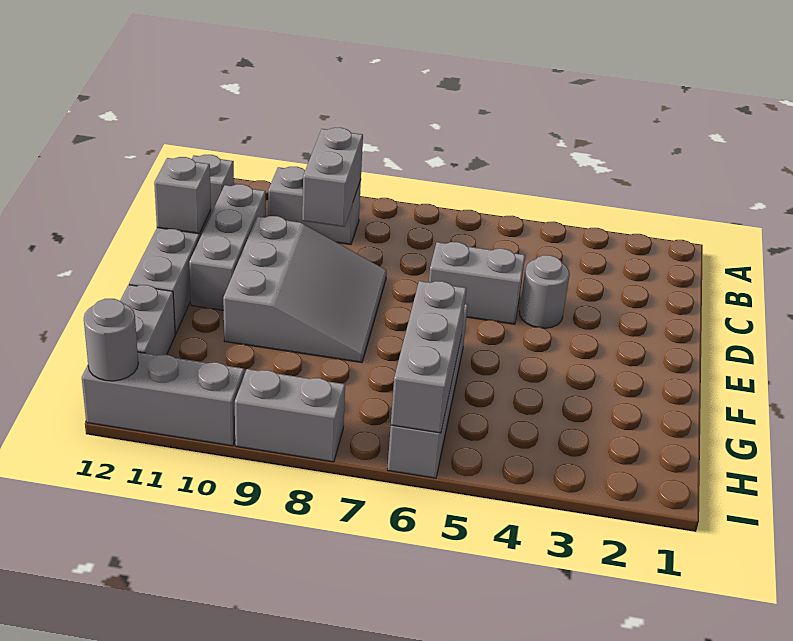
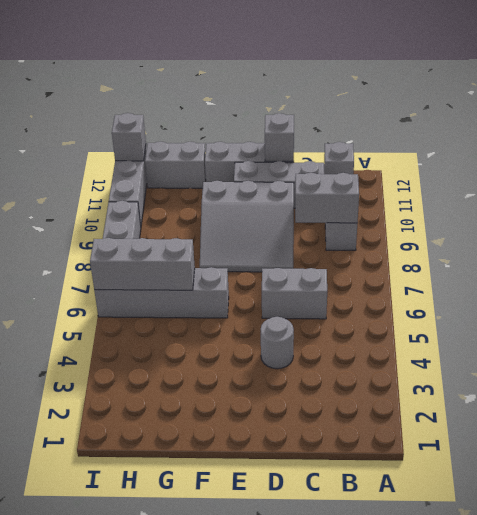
grey 1x2 brick [429,242,525,324] -> grey 1x2 brick turned to [262,268,327,319]
grey 1x1 round brick [84,299,138,381] -> grey 1x1 brick [112,113,146,161]

